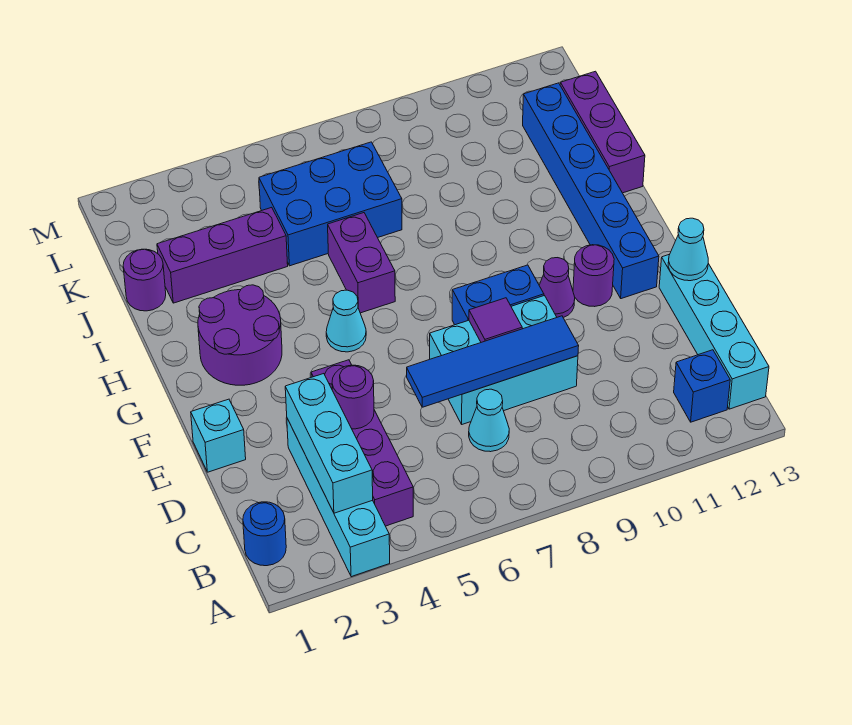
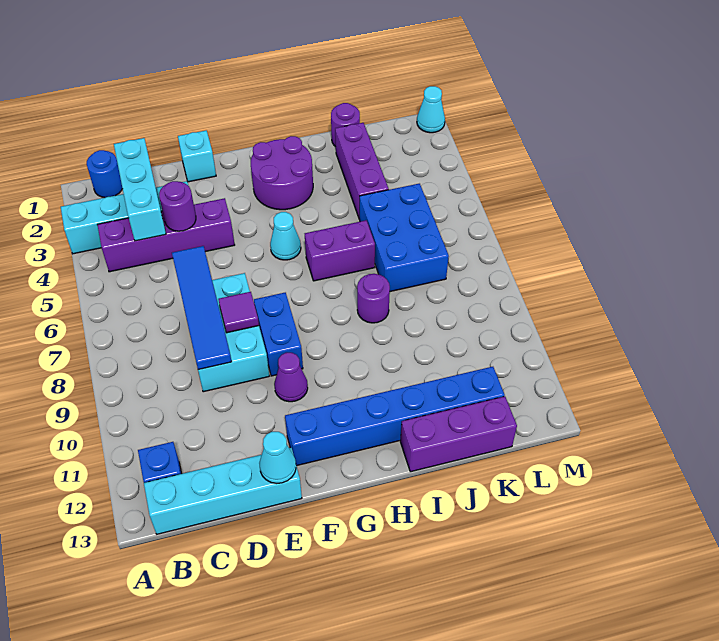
cyan 1x3 brick [285,374,373,513] -> cyan 1x3 brick turned to [114,138,166,241]
cyan 1x1 cone [469,389,509,452] -> cyan 1x1 cone moved to [417,86,445,133]
purple 1x1 round brick [573,245,614,307] -> purple 1x1 round brick moved to [357,274,390,323]

